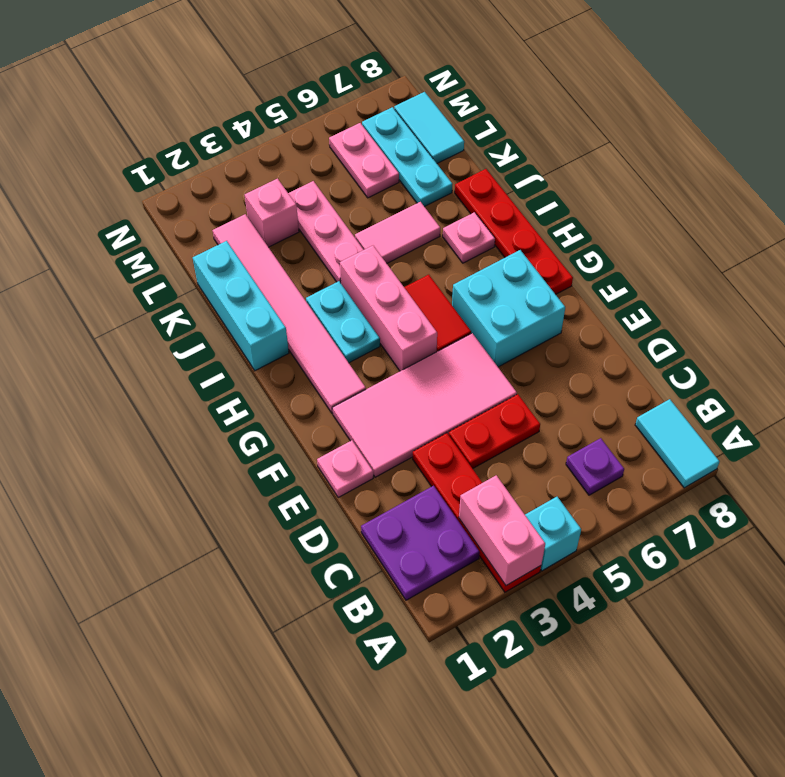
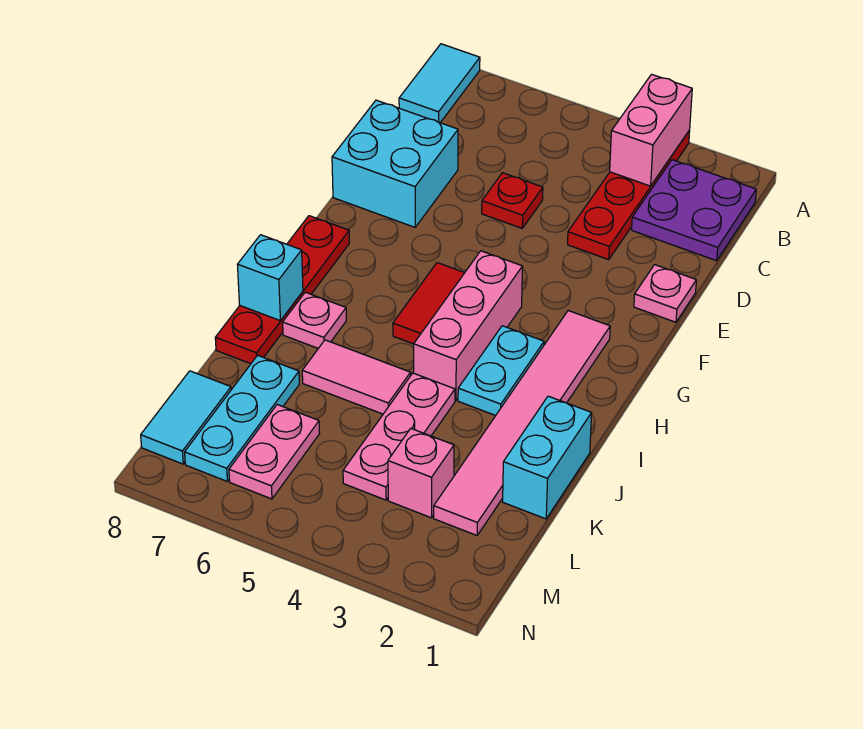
cyan 1x1 brick [525,497,581,571] -> cyan 1x1 brick moved to [237,235,303,321]
purple 1x1 plate [566,438,624,495] -> none
red 1x2 plate [449,394,540,469] -> red 1x1 plate [482,173,543,228]
pink 2x4 tile [332,333,517,477] -> none
cyan 2x2 brick [452,250,565,367] -> cyan 2x2 brick moved to [332,100,458,227]
cyan 1x3 brick [193,241,289,371] -> cyan 1x2 brick [503,396,592,519]

